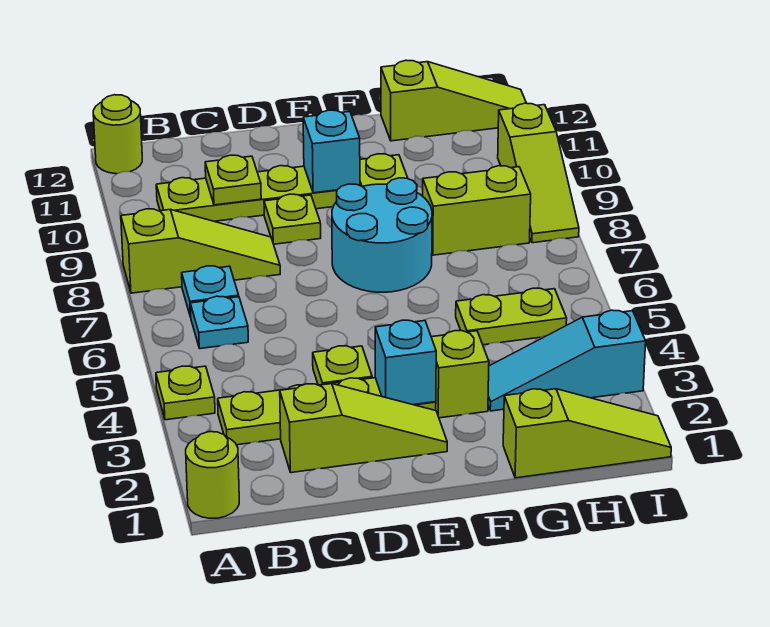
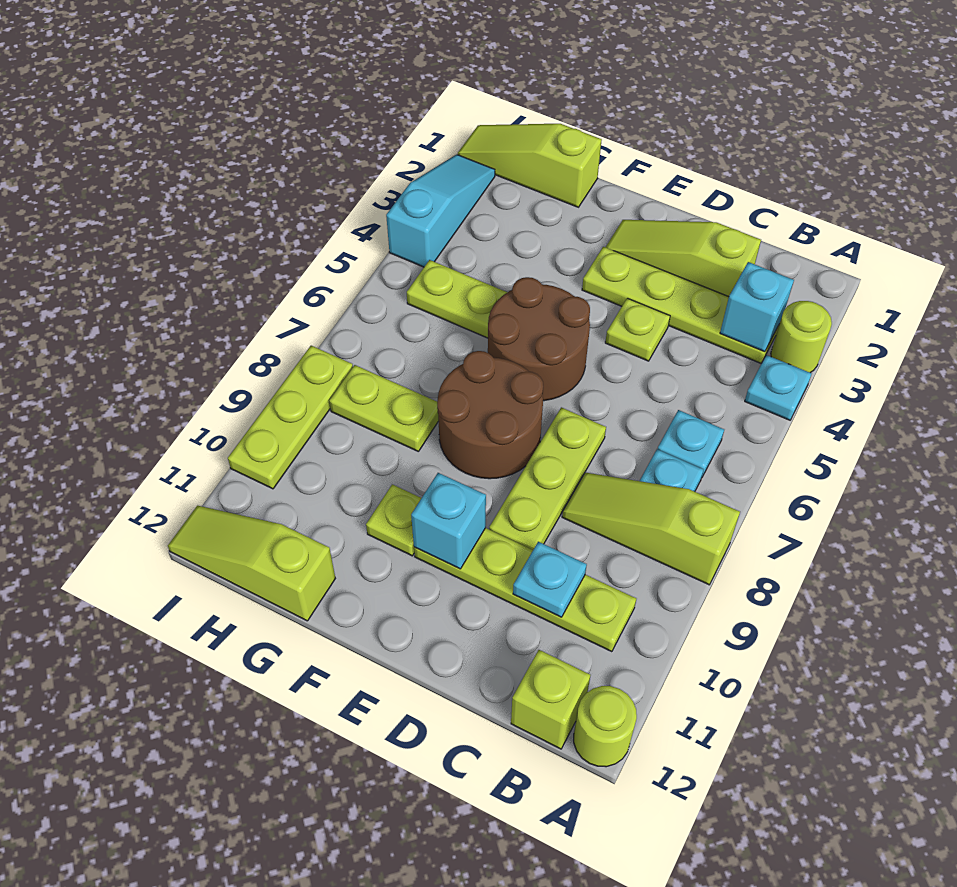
lime 1x1 round brick [186,432,239,518] -> lime 1x1 round brick moved to [771,301,832,373]
lime 1x1 plate [156,366,215,420] -> cyan 1x1 plate [745,355,812,420]
lime 1x1 plate [205,155,261,205] -> cyan 1x1 plate [513,542,587,617]
lime 1x1 plate [264,194,321,244] -> lime 1x3 plate [489,407,606,550]
cyan 1x1 brick [375,320,436,405] -> cyan 1x1 brick moved to [720,262,794,352]
none -> brown 2x2 round brick [488,277,590,401]
cyan 2x2 round brick [332,178,432,292] -> brown 2x2 round brick [437,351,543,479]
lime 1x1 brick [431,331,489,418] -> lime 1x1 brick moved to [511,650,590,749]
cyan 1x3 slope [488,310,646,411] -> cyan 1x3 slope turned to [386,154,495,267]
lime 1x2 brick [423,166,531,255] -> lime 1x2 plate [329,365,439,452]
lime 1x3 slope [498,103,579,243] -> lime 1x3 plate [228,346,353,489]

